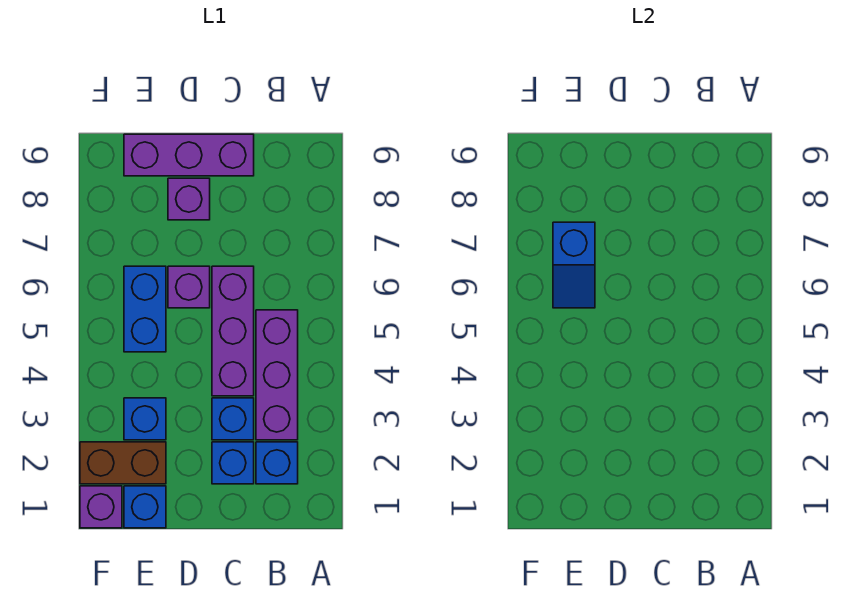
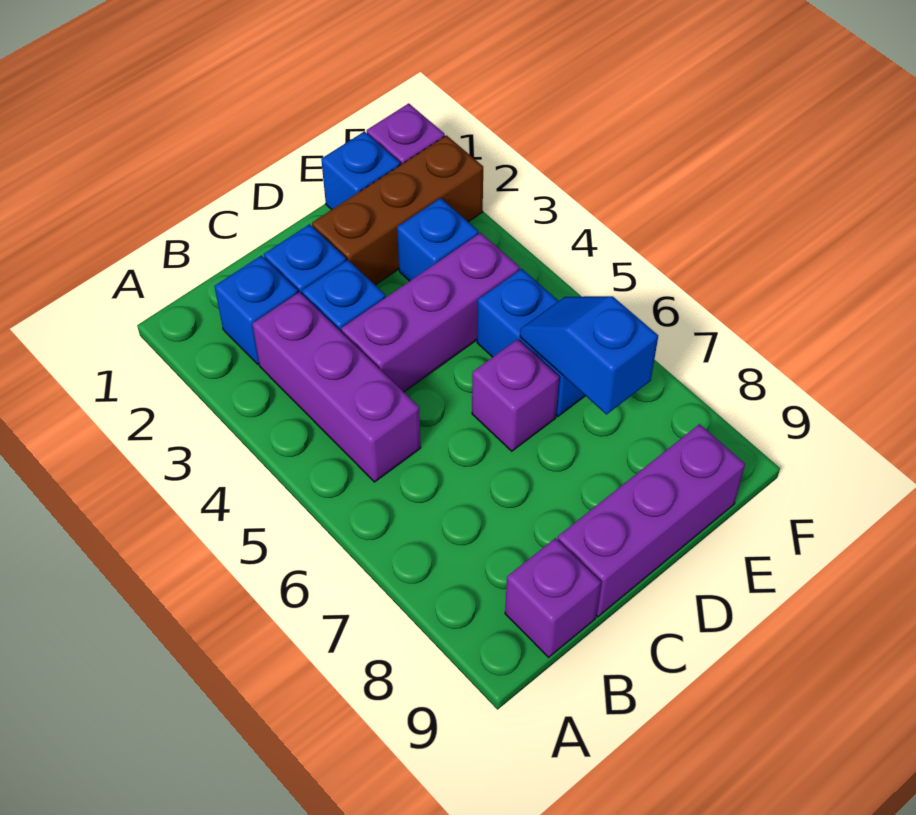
purple 1x3 brick [212,266,254,396] -> purple 1x3 brick turned to [341,233,520,392]
purple 1x1 brick [168,178,210,220] -> purple 1x1 brick moved to [505,538,601,657]
brown 1x2 brick [80,442,166,484] -> brown 1x3 brick [312,135,483,285]

